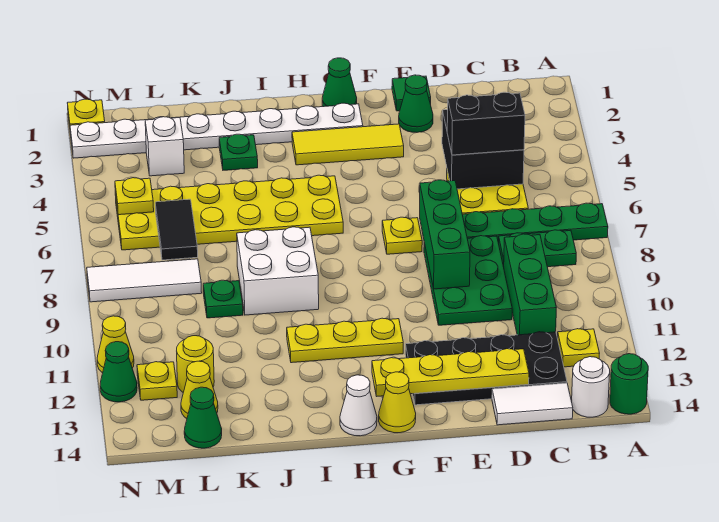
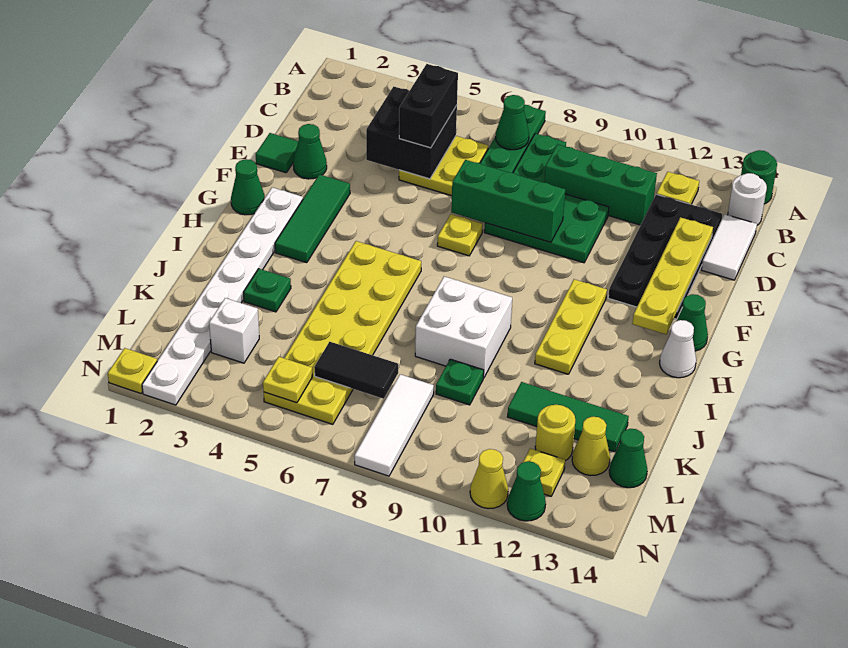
none -> green 1x1 cone [496,95,529,150]
yellow 1x3 tile [292,124,404,165] -> green 1x3 tile [275,174,350,263]
yellow 1x1 cone [379,372,416,433] -> green 1x1 cone [677,294,708,351]
none -> green 1x3 tile [508,382,629,452]

